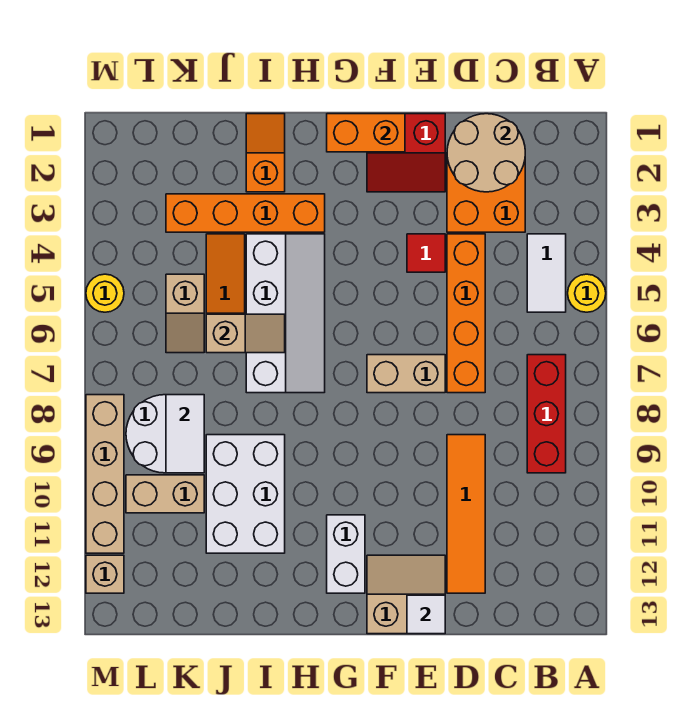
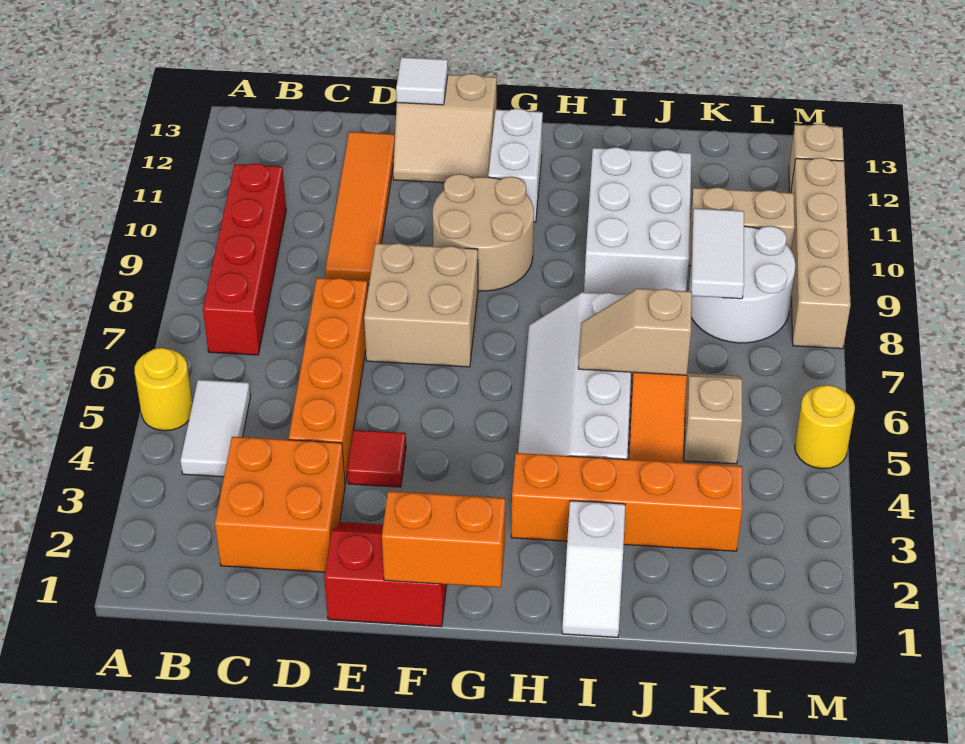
red 1x3 brick [527,355,566,473] -> red 1x4 brick [203,163,286,355]
tan 2x2 round brick [447,114,525,192] -> tan 2x2 round brick moved to [433,174,534,291]
tan 1x2 brick [367,355,445,393] -> tan 2x2 brick [364,243,478,367]
orange 1x2 slope [246,114,285,192] -> white 1x2 slope [562,501,625,637]

